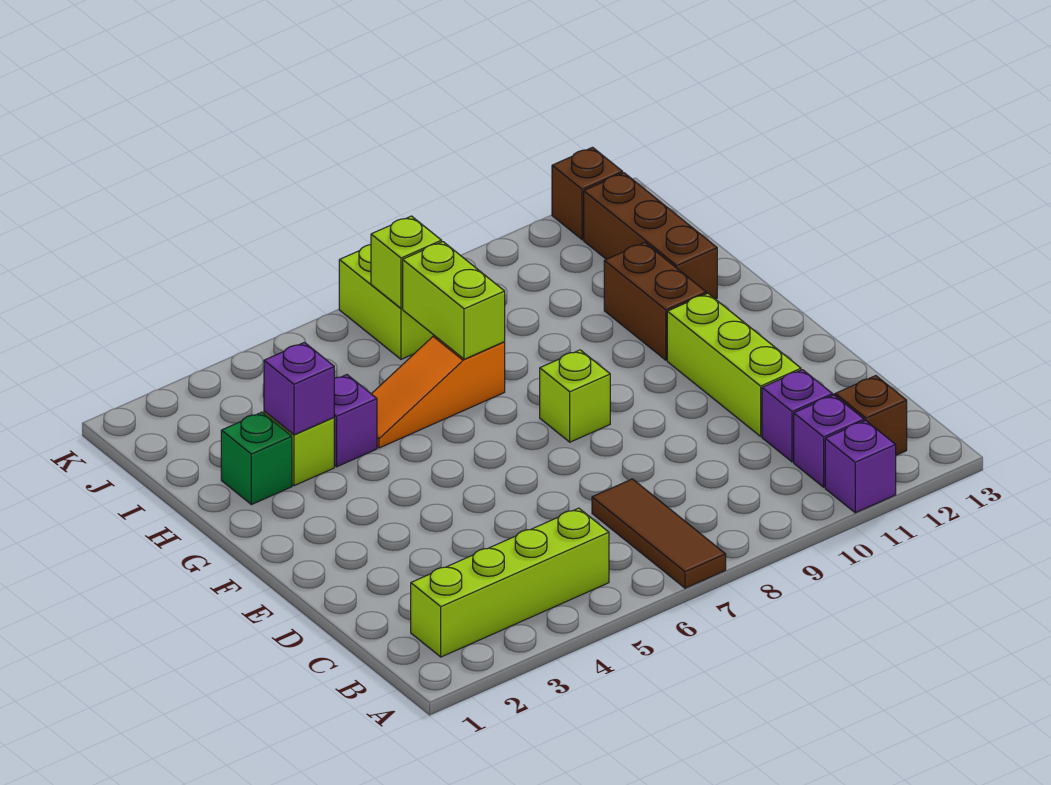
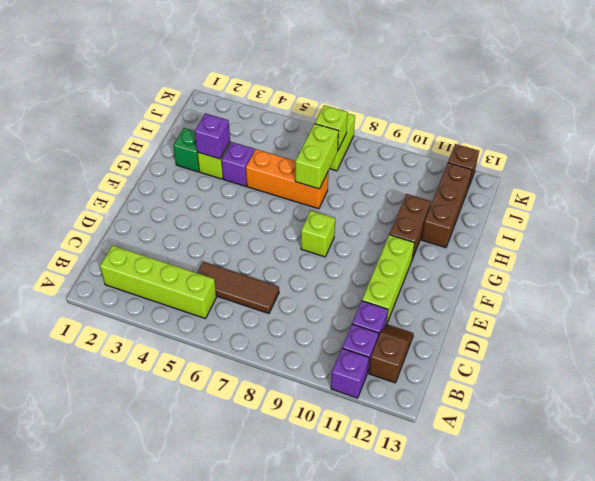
brown 1x3 tile [592,479,726,588] -> brown 1x3 tile turned to [197,262,279,313]
orange 1x3 slope [372,336,505,448] -> orange 1x3 brick [246,149,328,209]

